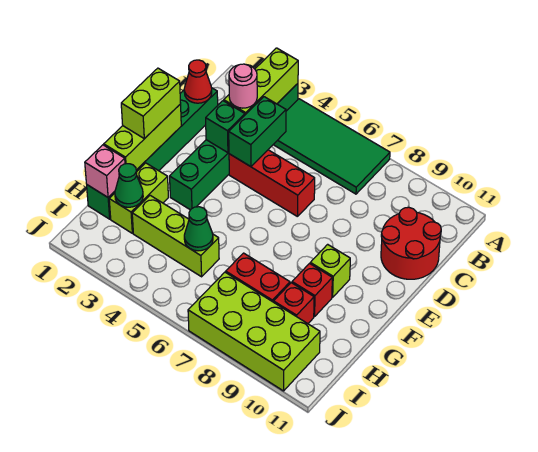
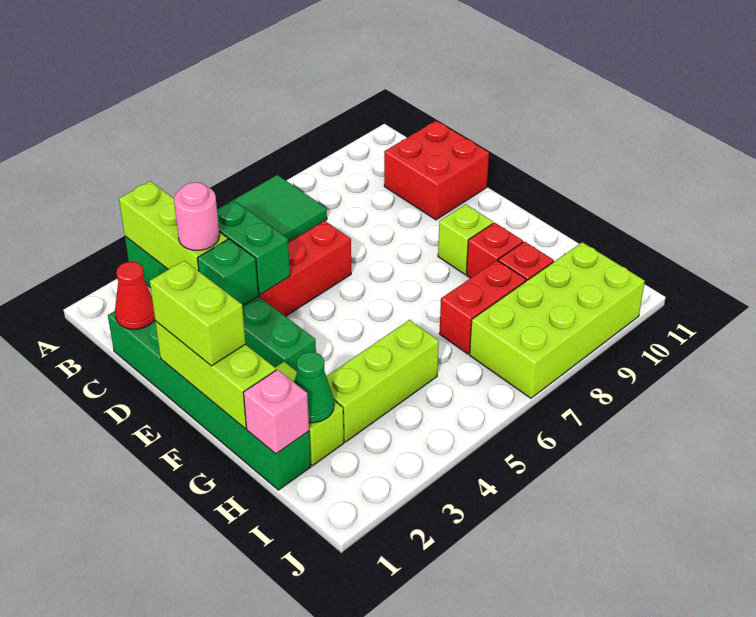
red 2x2 round brick [381,207,441,279] -> red 2x2 brick [384,121,489,220]
green 1x1 cone [184,207,213,251] -> none

